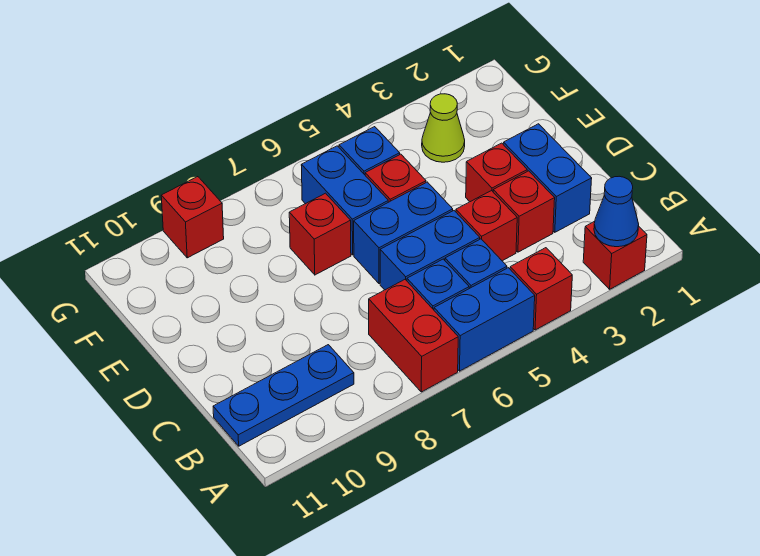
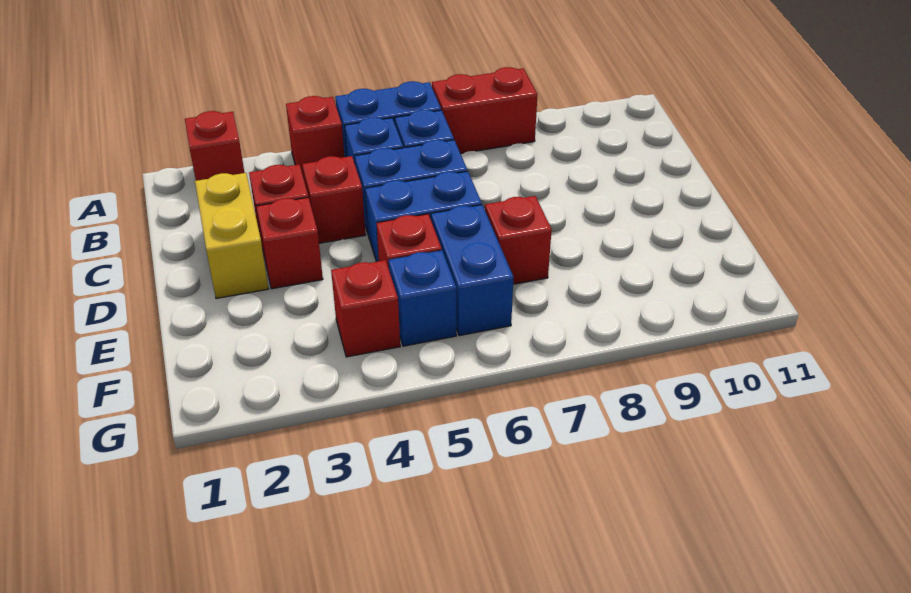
blue 1x1 cone [594,176,639,247] -> none
red 1x2 brick [369,280,458,392] -> red 1x2 brick turned to [432,67,538,153]
blue 1x3 plate [213,345,354,446] -> none
blue 1x2 brick [503,124,592,232] -> yellow 1x2 brick [195,173,268,299]
lime 1x1 cone [422,94,465,162] -> none
red 1x1 brick [161,177,224,258] -> red 1x1 brick moved to [331,260,400,357]

